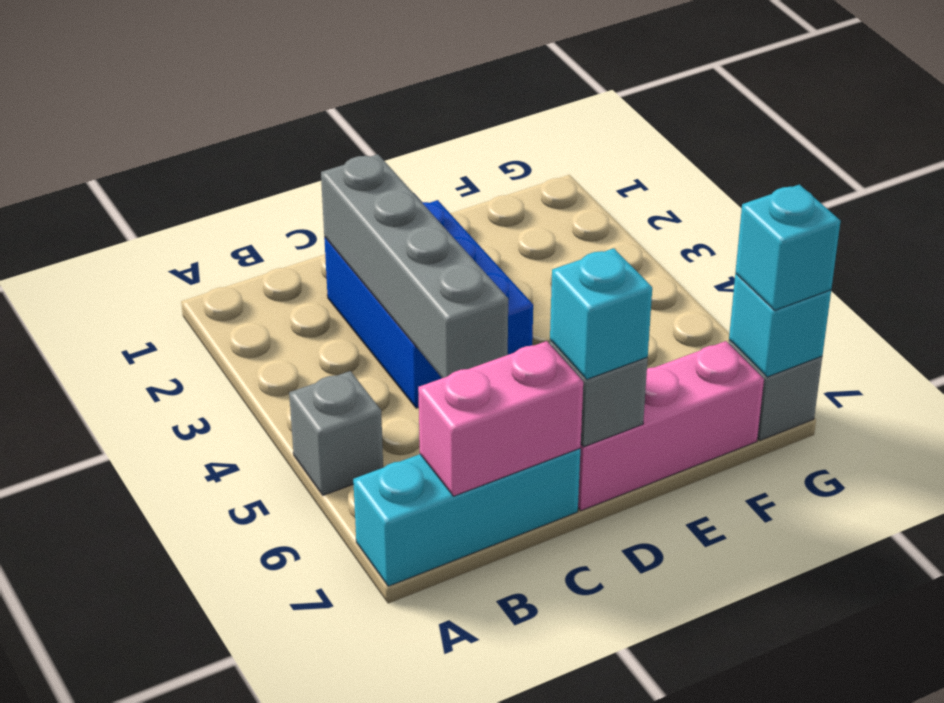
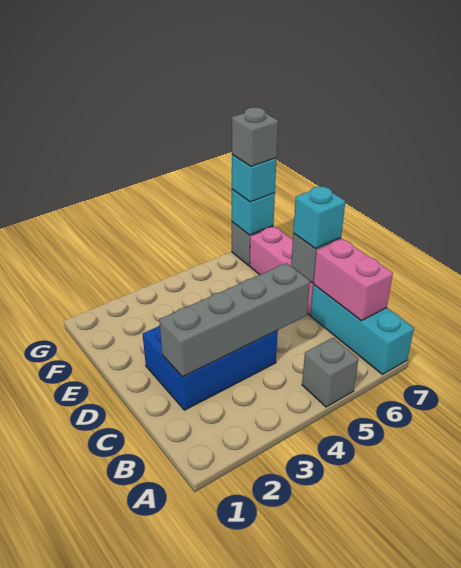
none -> grey 1x1 brick [232,107,278,166]

